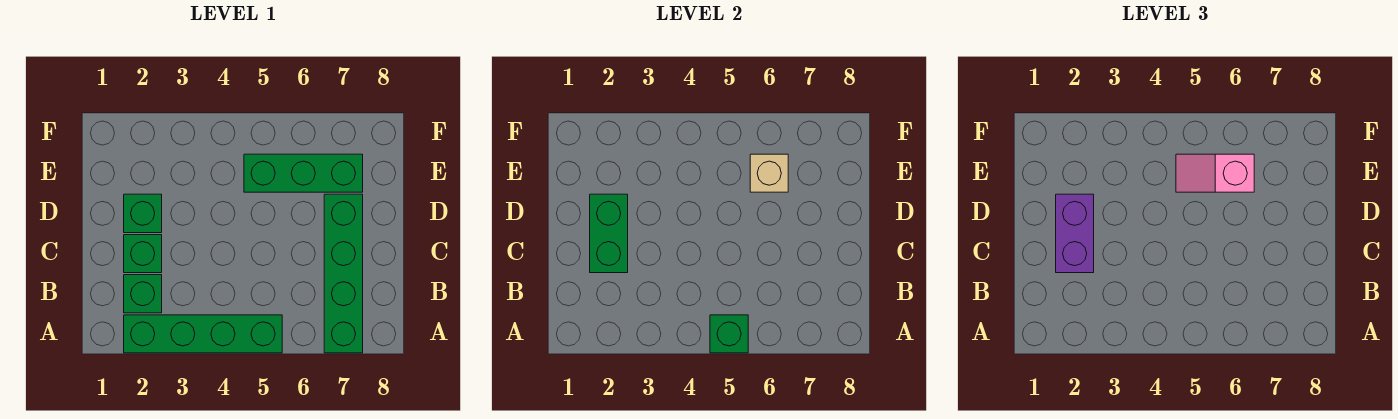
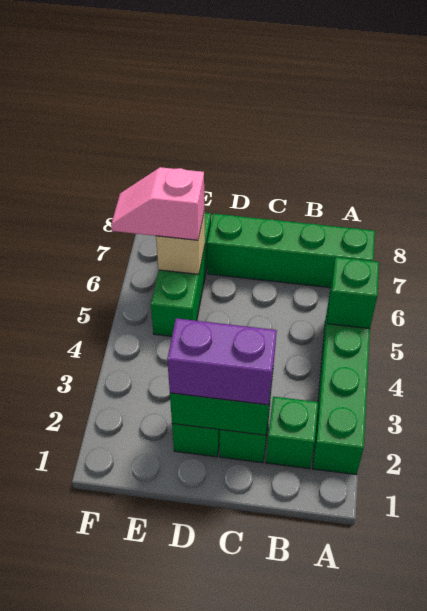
pink 1x2 slope [1176,154,1254,192] -> pink 1x2 slope turned to [111,167,204,240]

